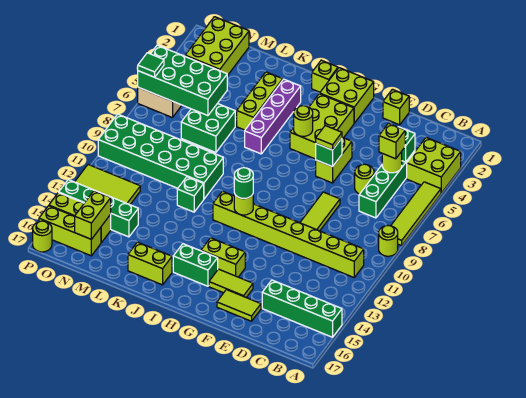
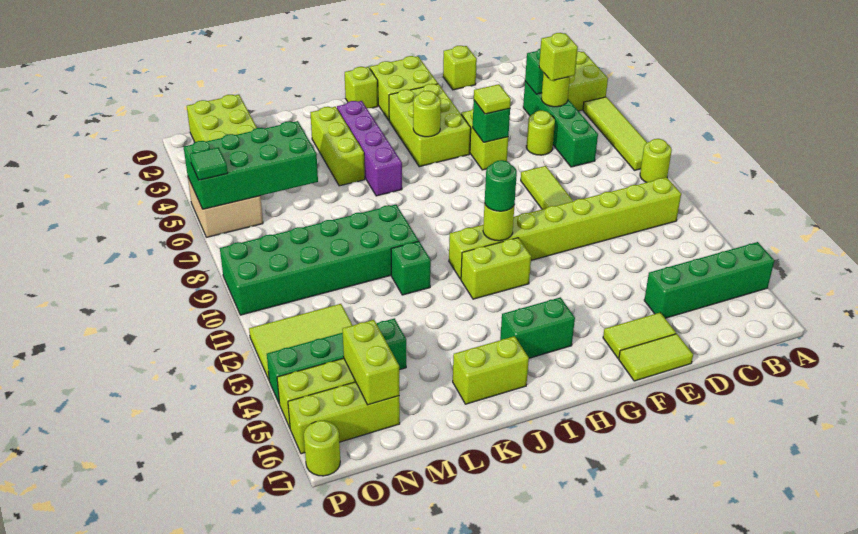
lime 1x2 tile [209,269,253,297] -> lime 1x2 tile moved to [619,334,693,381]
lime 1x2 brick [201,238,245,277] -> lime 1x2 brick moved to [461,238,531,299]
green 2x2 brick [181,103,235,152] -> none

